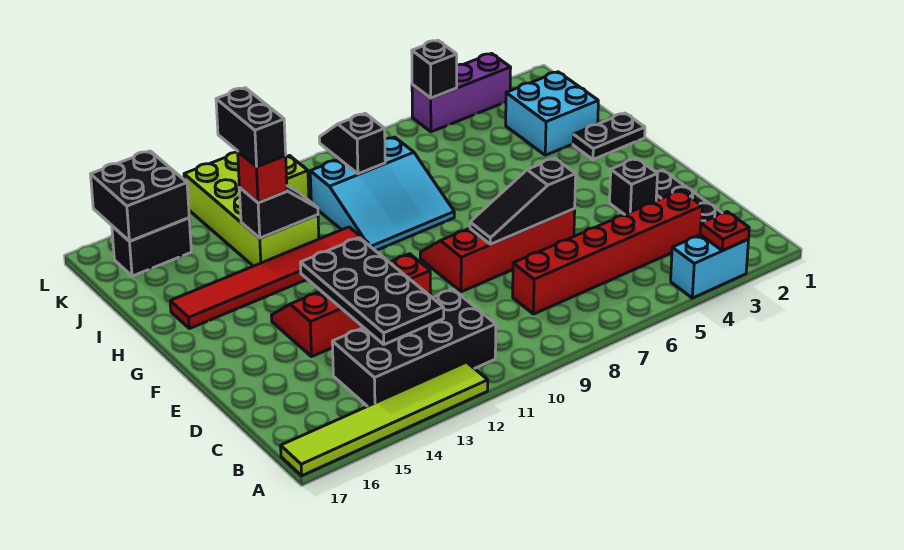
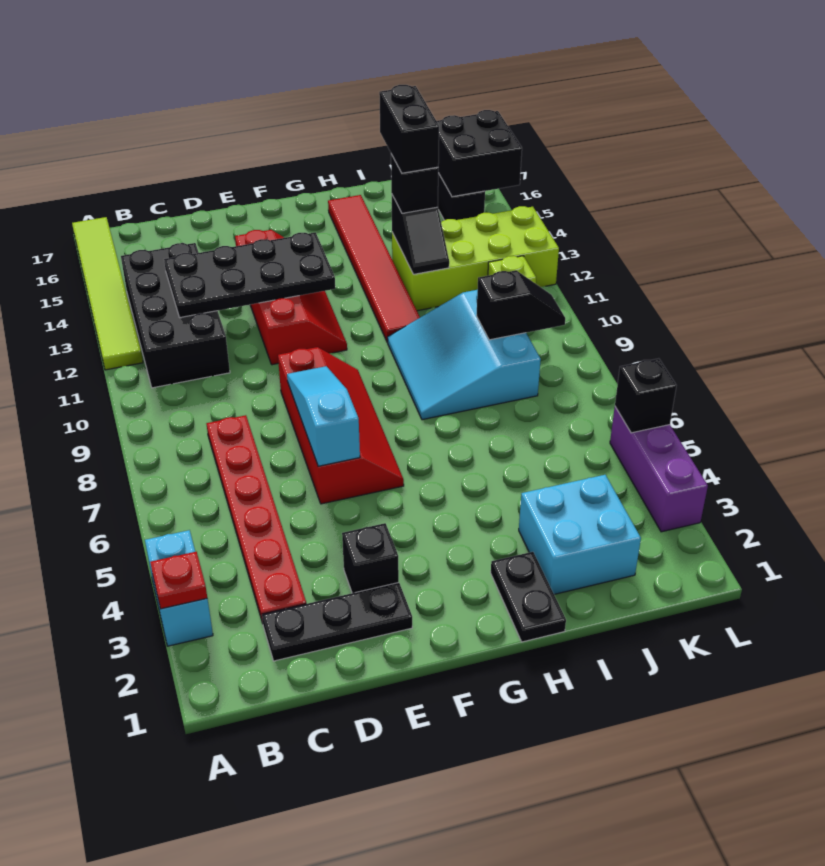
red 1x6 brick [513,190,702,314] -> red 1x6 plate [206,415,306,623]
black 1x3 slope [470,158,576,244] -> cyan 1x3 slope [287,366,360,466]
red 1x1 brick [238,152,287,203] -> black 1x1 brick [391,154,438,213]
black 1x2 brick [216,88,286,167] -> black 1x2 brick turned to [379,85,439,173]

